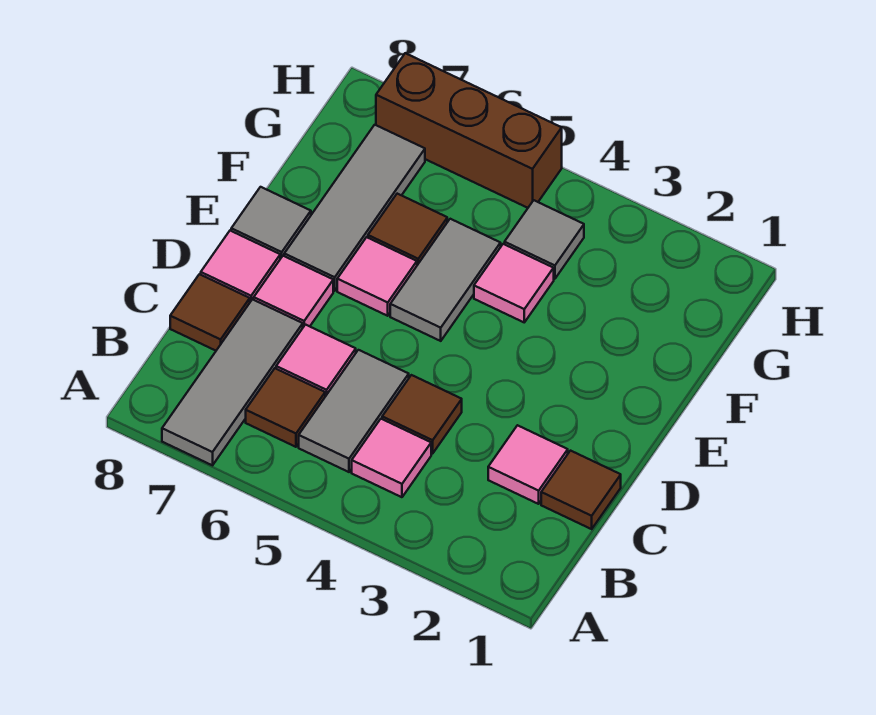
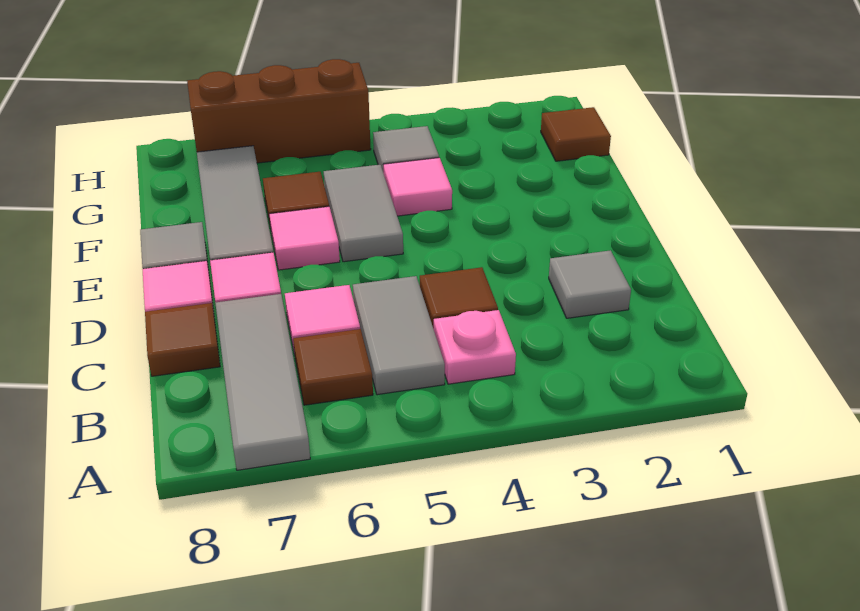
pink 1x1 tile [352,419,431,497] -> pink 1x1 plate [434,310,516,384]
brown 1x1 tile [541,451,621,529] -> brown 1x1 tile moved to [541,107,611,161]
pink 1x1 tile [488,425,568,504] -> grey 1x1 tile [549,250,631,318]

